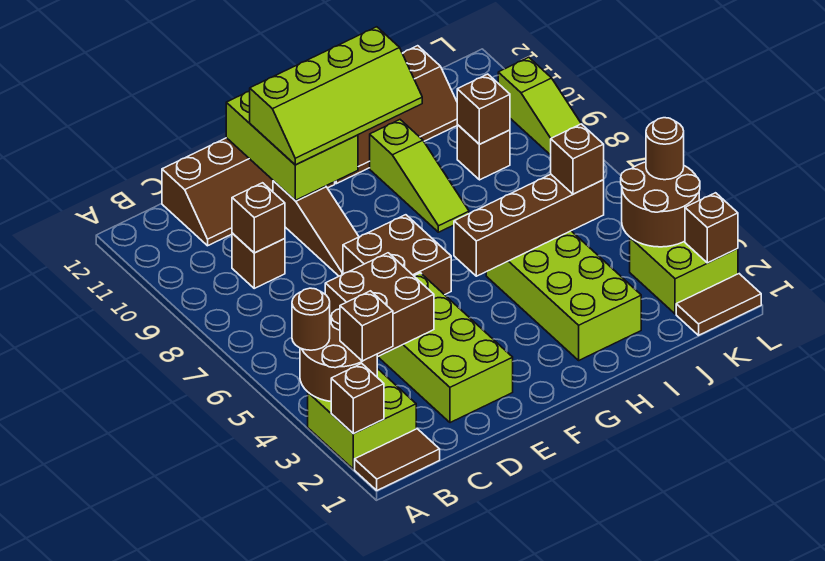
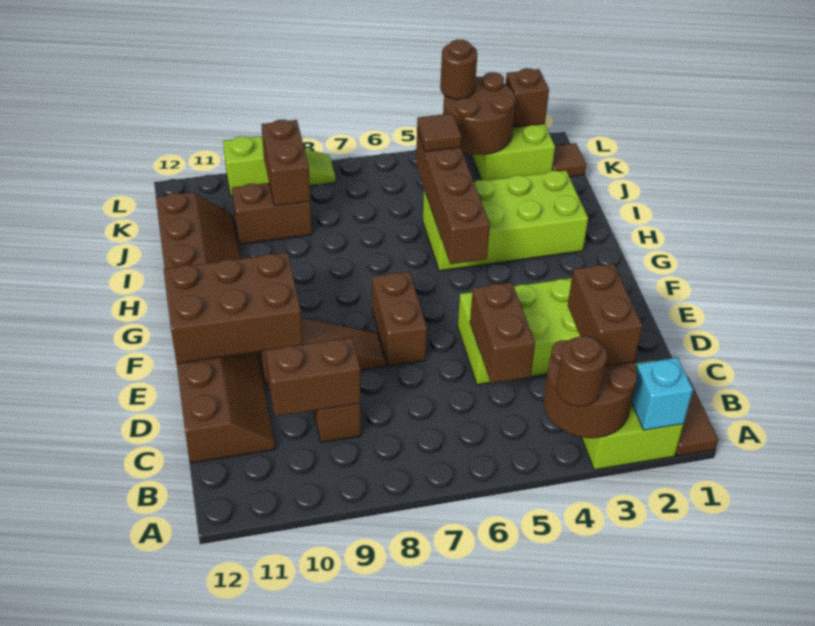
brown 1x1 brick [331,363,384,434] -> cyan 1x1 brick [632,358,693,430]
brown 1x1 brick [340,291,393,361] -> brown 1x2 brick [568,263,643,367]
brown 2x2 brick [325,253,434,357] -> brown 1x2 brick [470,282,535,383]
brown 1x1 brick [232,183,285,253] -> brown 1x2 brick [266,337,360,416]
brown 2x2 brick [343,215,451,295] -> brown 1x2 brick [372,272,427,366]
lime 2x3 brick [226,91,358,200] -> brown 2x3 brick [163,253,303,364]
lime 2x4 slope [250,27,422,165] -> none
lime 1x3 slope [370,120,469,232] -> none
brown 1x1 brick [551,124,604,194] -> brown 1x1 tile [417,113,461,152]
brown 1x1 brick [457,125,510,180] -> brown 1x2 brick [232,183,312,244]
brown 1x1 brick [457,74,510,144] -> brown 1x2 brick [261,120,310,206]
brown 1x2 tile [676,274,761,335] -> brown 1x1 tile [552,143,586,177]

